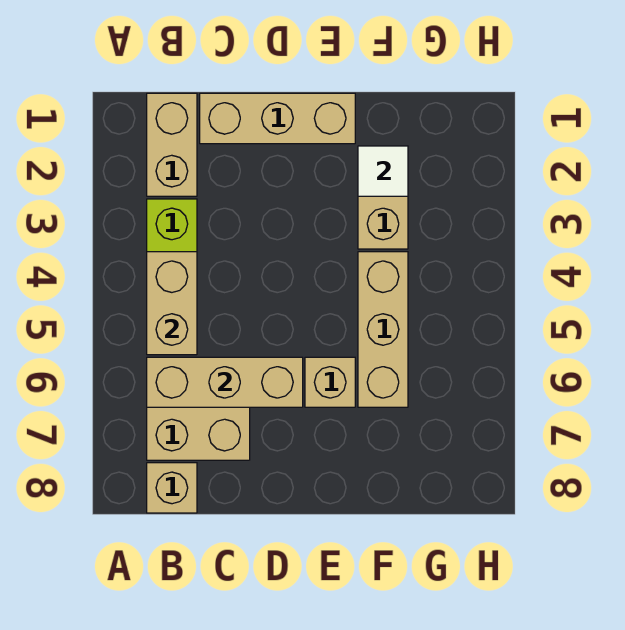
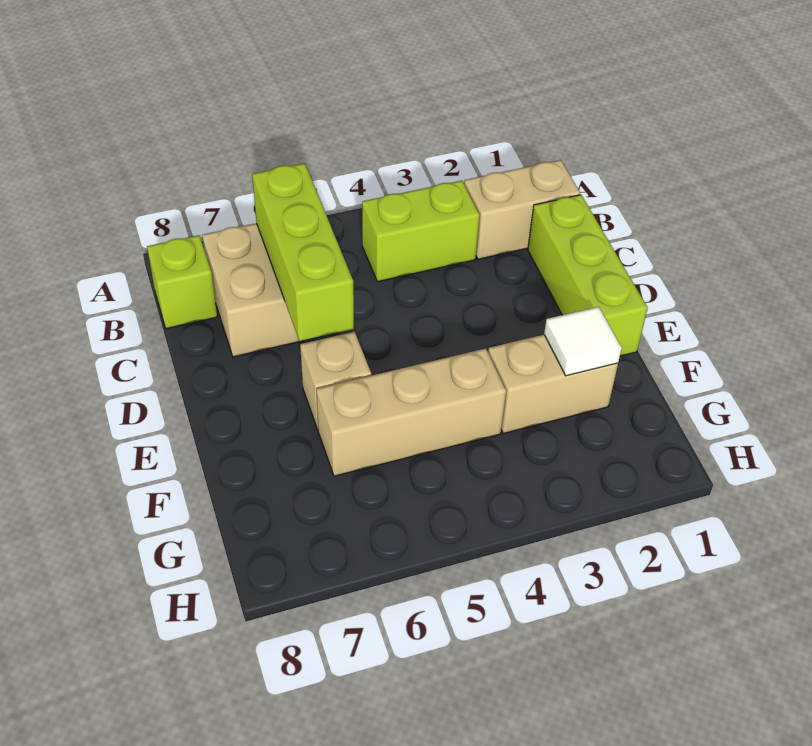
tan 1x2 brick [147,252,197,355] -> none
tan 1x3 brick [147,357,303,407] -> lime 1x3 brick [252,163,354,341]
tan 1x1 brick [147,463,197,513] -> lime 1x1 brick [147,235,217,329]
tan 1x3 brick [200,93,355,144] -> lime 1x3 brick [528,195,648,356]

